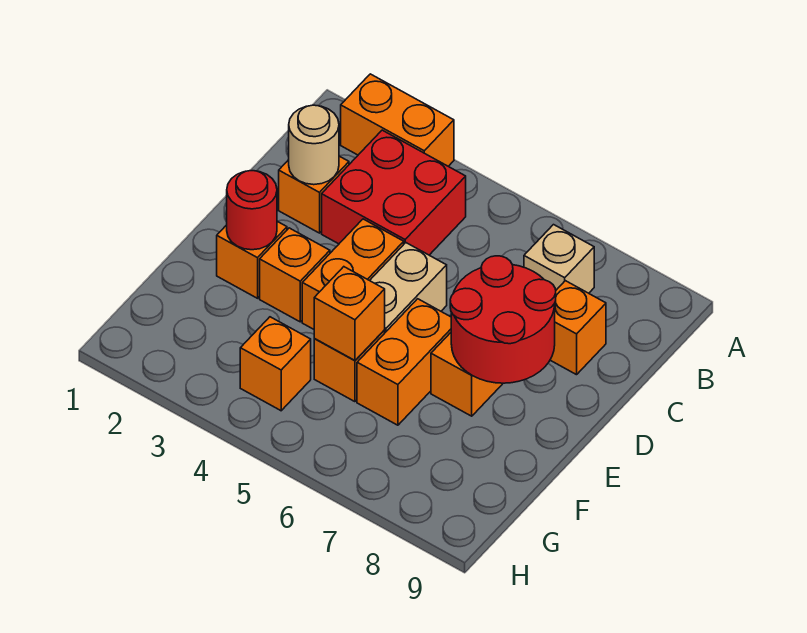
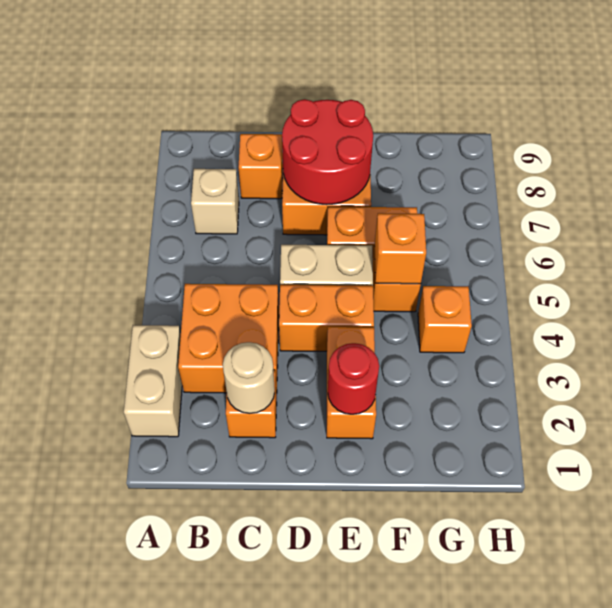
orange 1x2 brick [341,74,454,166] -> tan 1x2 brick [124,325,182,437]
red 2x2 brick [322,130,466,255] -> orange 2x2 brick [178,284,279,393]

